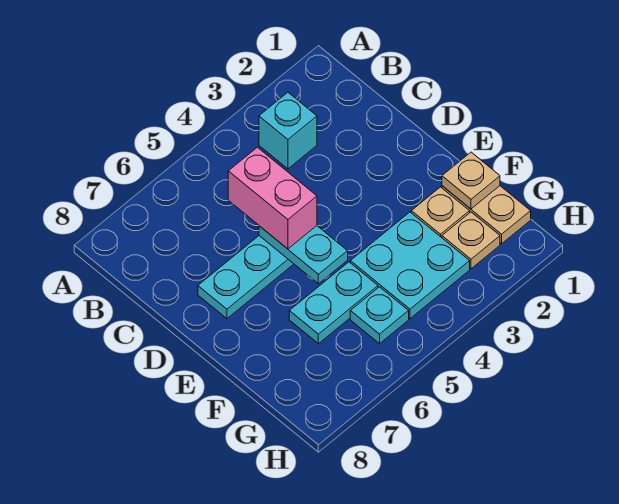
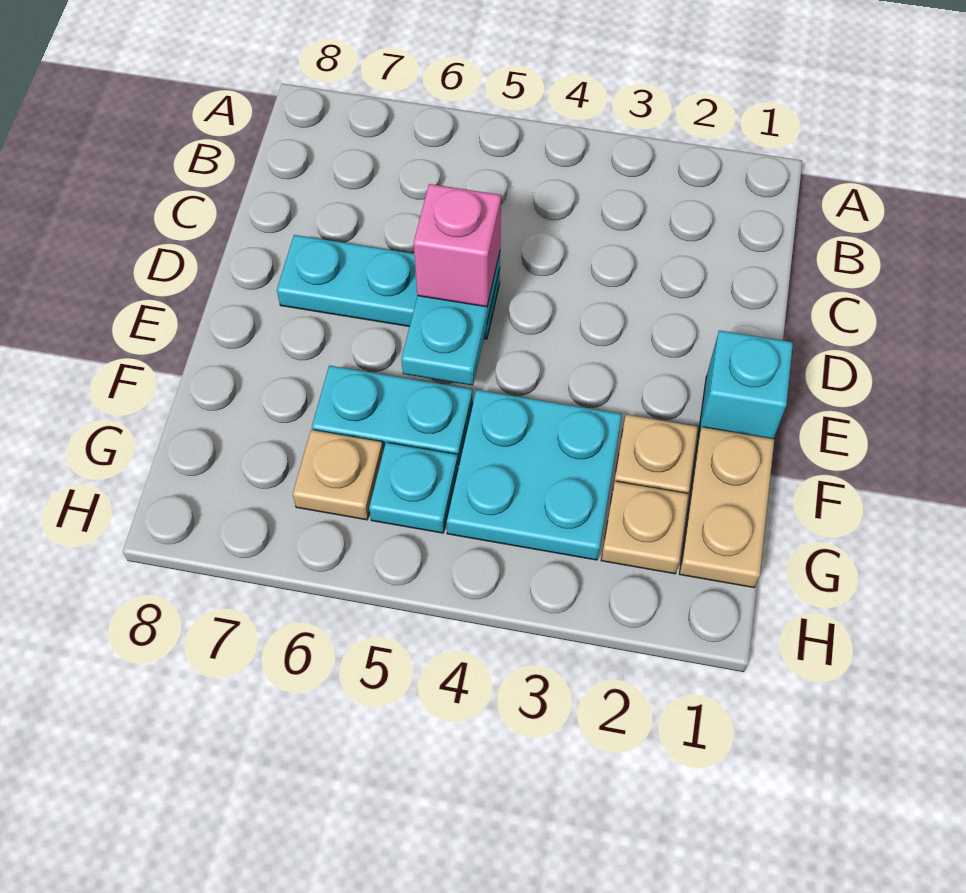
cyan 1x1 brick [259,92,317,169] -> cyan 1x1 brick moved to [698,330,793,439]
pink 1x2 brick [228,147,317,249] -> pink 1x1 brick [414,184,501,307]
tan 1x1 plate [442,152,500,209] -> tan 1x1 plate moved to [293,430,383,520]

